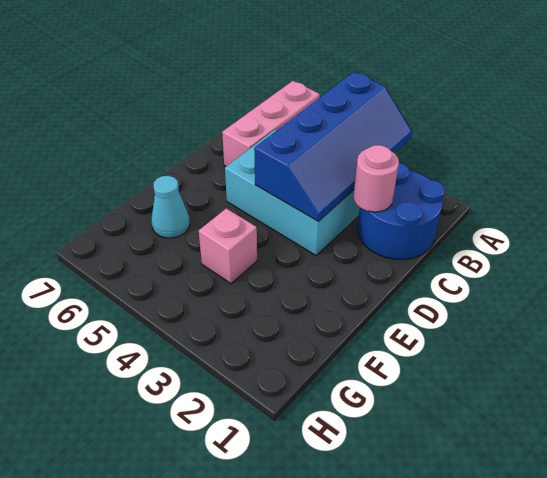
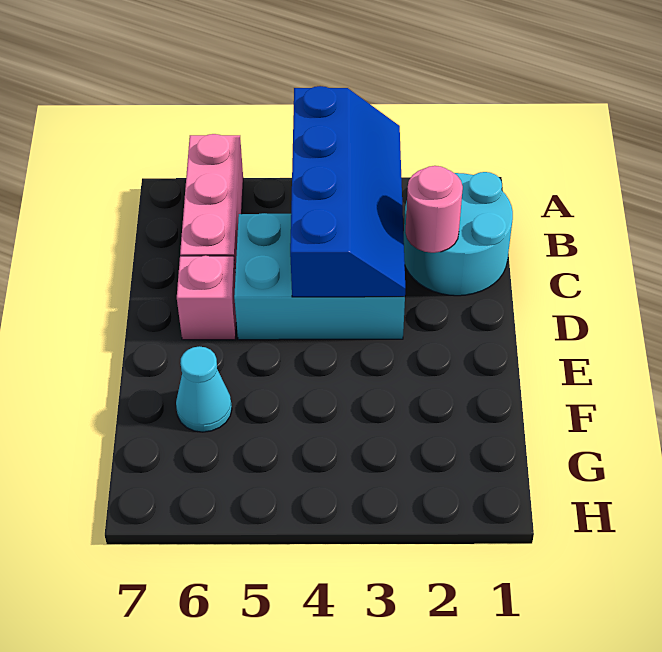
blue 2x2 round brick [358,163,445,260] -> cyan 2x2 round brick [404,172,513,296]
pink 1x1 brick [199,208,257,283] -> pink 1x1 brick moved to [177,256,236,340]

